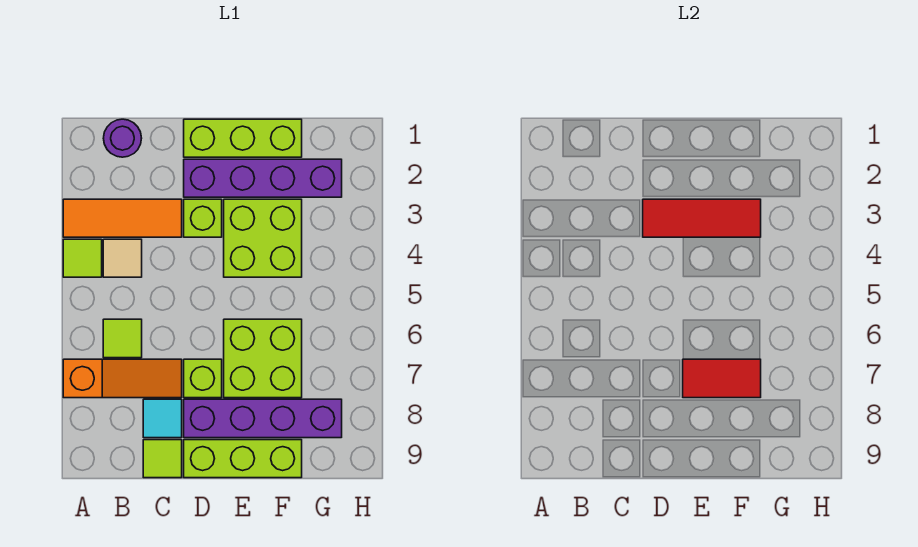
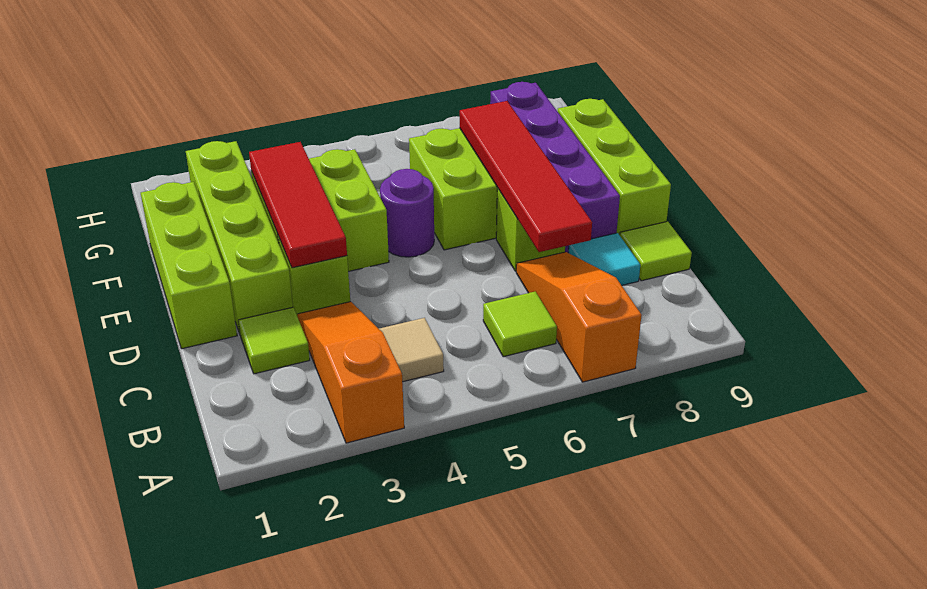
orange 1x3 tile [63,199,182,237] -> orange 1x3 slope [297,302,404,443]
lime 1x1 tile [63,239,102,277] -> lime 1x1 tile moved to [238,307,310,374]
purple 1x1 round brick [103,119,142,157] -> purple 1x1 round brick moved to [380,169,434,257]
purple 1x4 brick [184,159,342,197] -> lime 1x4 brick [186,141,293,333]
red 1x2 tile [683,359,761,398] -> red 1x4 tile [460,101,592,252]

